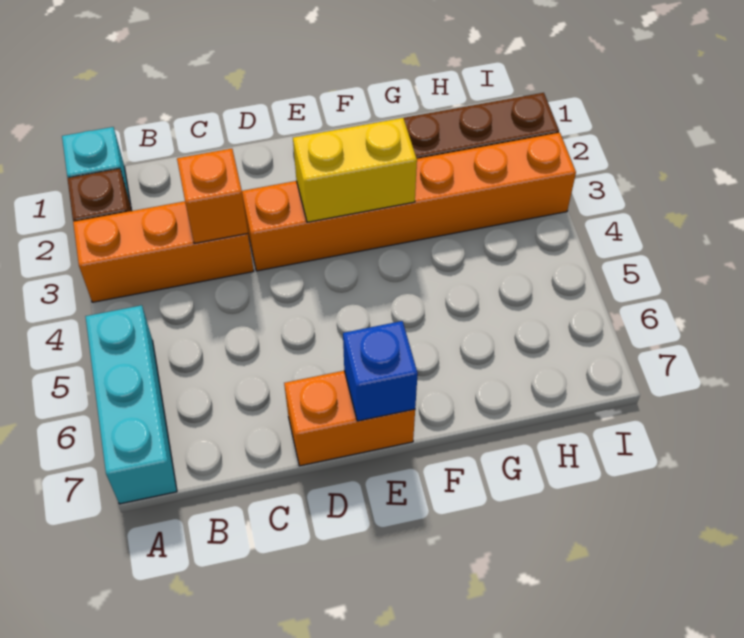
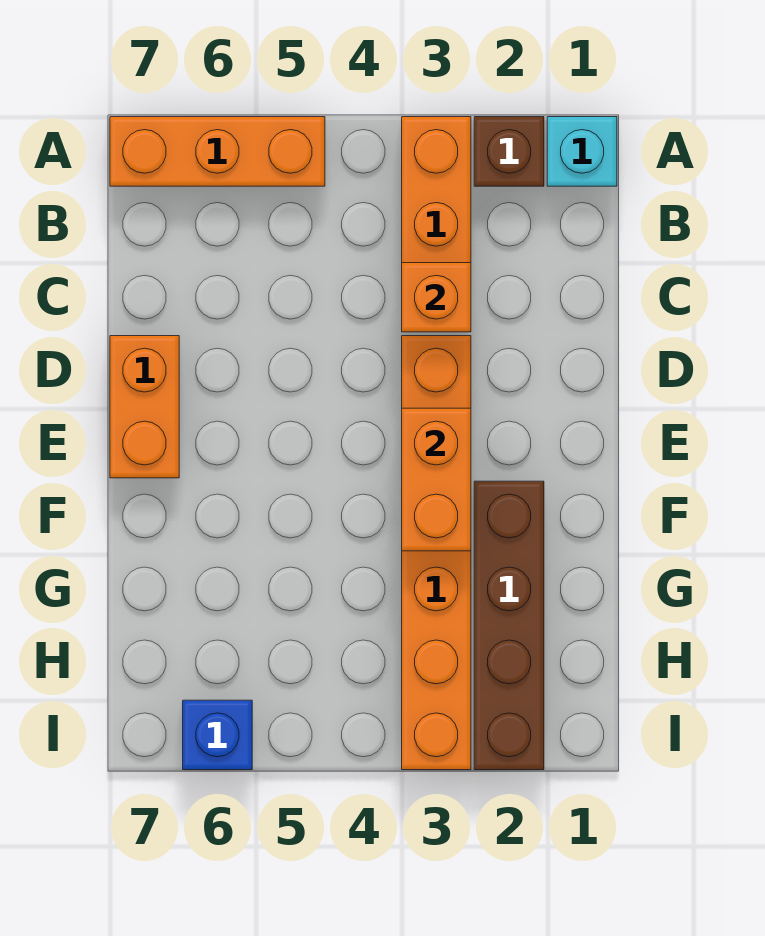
cyan 1x3 brick [85,305,177,504] -> orange 1x3 brick [110,117,325,186]
yellow 1x2 brick [293,118,417,222] -> orange 1x2 brick [402,408,471,551]
blue 1x1 brick [343,321,418,421] -> blue 1x1 brick moved to [183,700,252,770]

